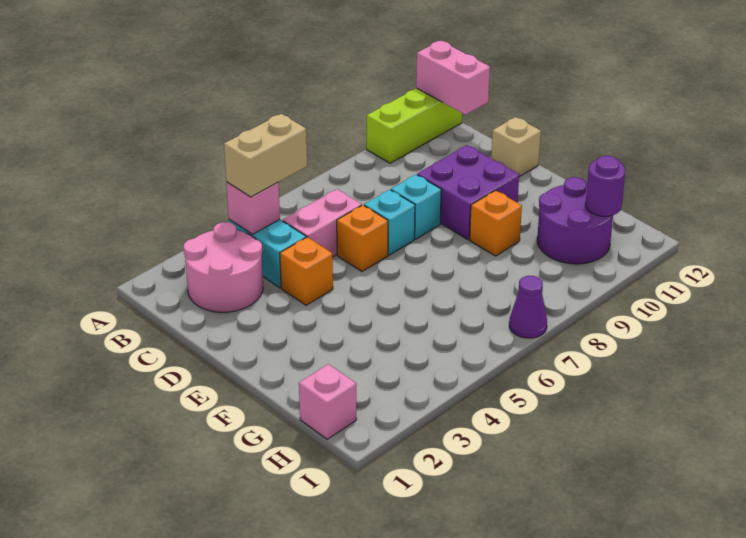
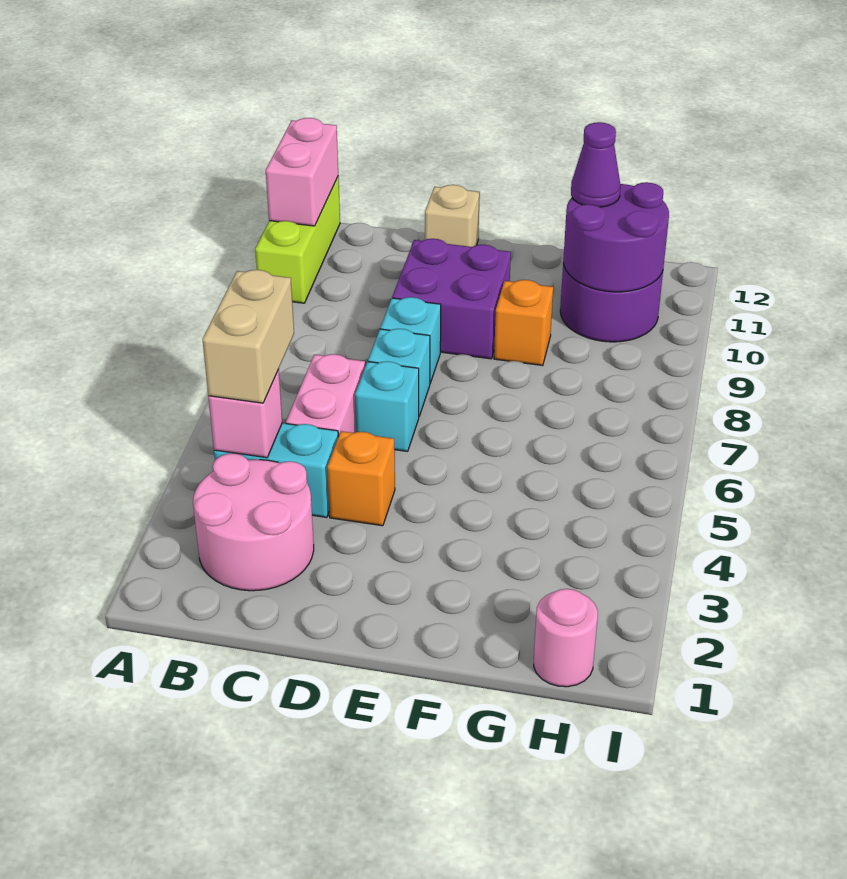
pink 1x2 brick [416,41,490,115] -> pink 1x2 brick turned to [266,118,338,226]
orange 1x1 brick [337,205,388,271] -> cyan 1x1 brick [355,361,419,451]
pink 1x1 brick [299,364,356,439] -> pink 1x1 round brick [534,589,598,687]
purple 1x1 round brick [586,156,625,216] -> purple 2x2 round brick [563,182,669,292]
purple 1x1 cone [509,276,547,338] -> purple 1x1 cone moved to [571,122,621,207]

